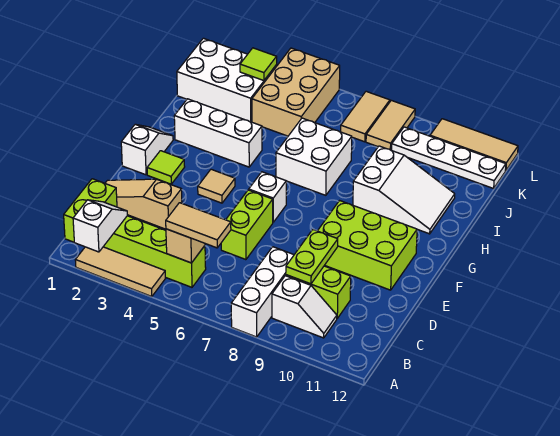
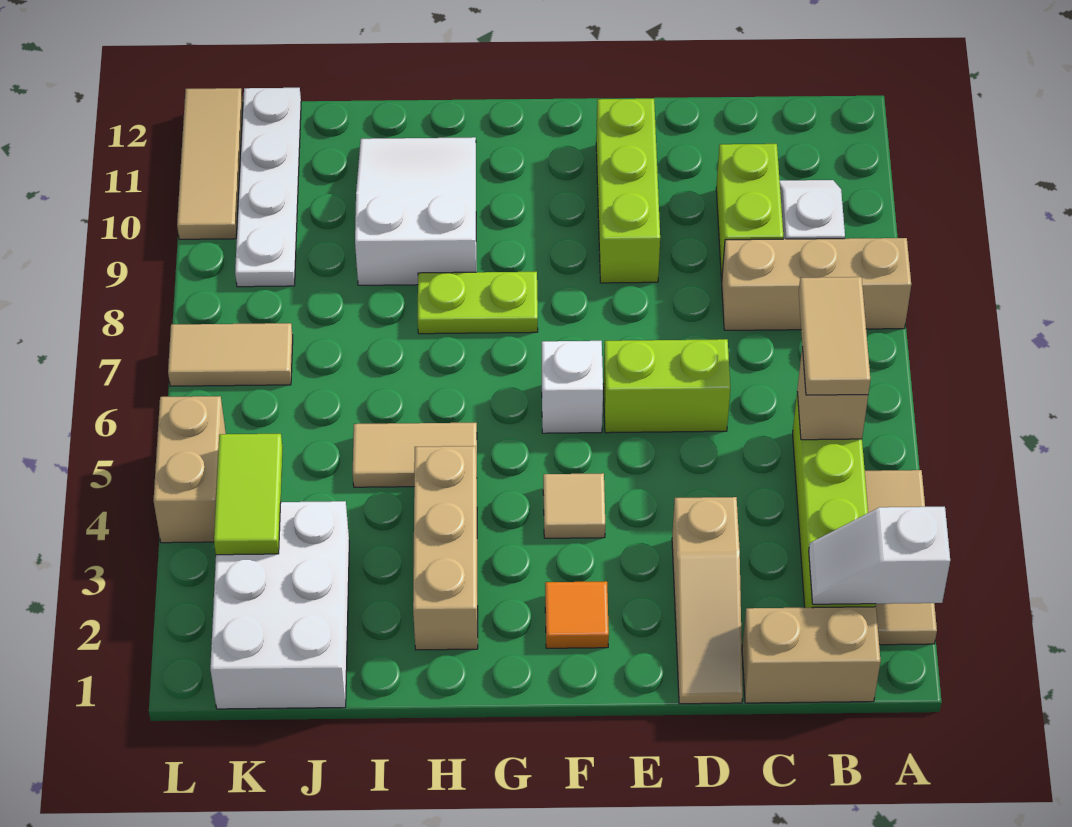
white 1x3 brick [231,247,294,337] -> tan 1x3 brick [722,238,911,330]
lime 1x2 brick [64,179,117,242] -> tan 1x2 brick [742,607,881,703]
lime 1x2 plate [286,230,338,284] -> lime 1x2 plate moved to [418,272,538,334]
lime 2x3 brick [318,201,417,290] -> lime 1x3 brick [596,99,660,283]
white 1x2 slope [121,124,173,175] -> none
lime 1x1 tile [147,151,185,184] -> orange 1x1 tile [545,581,609,648]
white 1x3 brick [174,99,262,167] -> tan 1x3 brick [413,446,478,650]
white 2x2 brick [276,118,352,195] -> none
tan 2x3 brick [252,48,340,136] -> tan 1x2 brick [154,396,226,543]
lime 1x1 tile [240,48,277,81] -> lime 1x2 tile [214,434,283,555]
tan 1x2 tile [366,100,415,150] -> tan 1x2 tile moved to [353,423,477,487]

